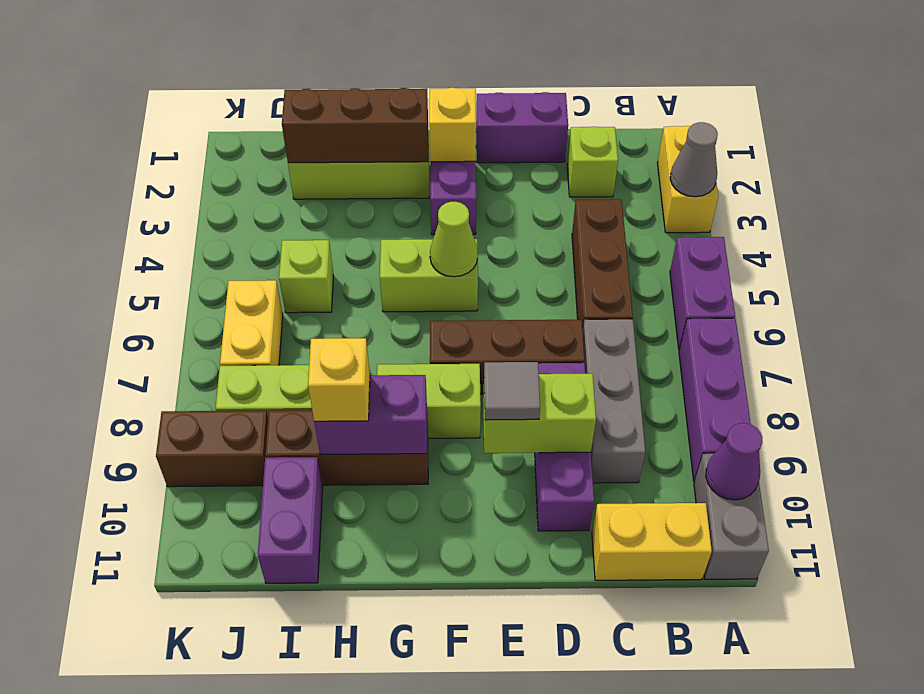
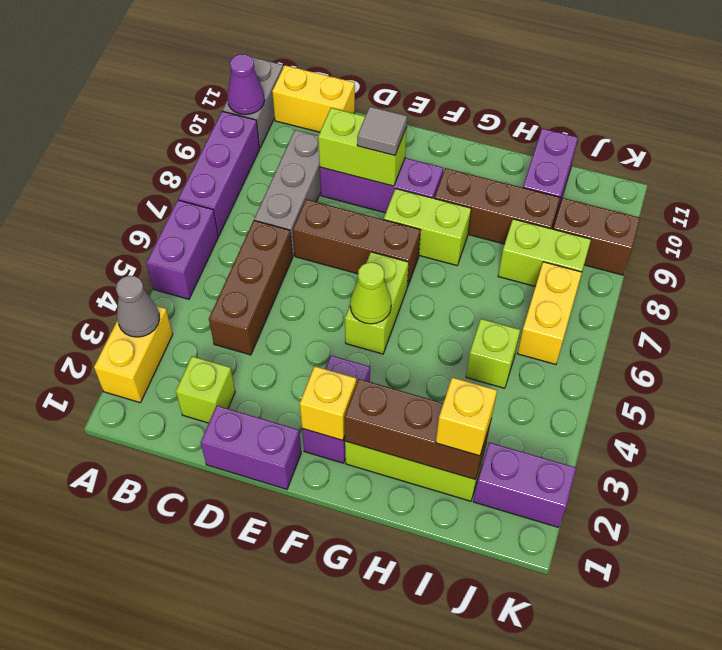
purple 1x3 brick [535,363,594,531] -> purple 1x3 brick turned to [320,158,443,213]
lime 1x2 brick [380,239,478,312] -> lime 1x2 brick turned to [345,252,409,354]
purple 1x2 brick [314,375,427,455] -> purple 1x2 brick moved to [473,442,576,527]
yellow 1x1 brick [308,338,370,421] -> yellow 1x1 brick moved to [436,377,497,456]

